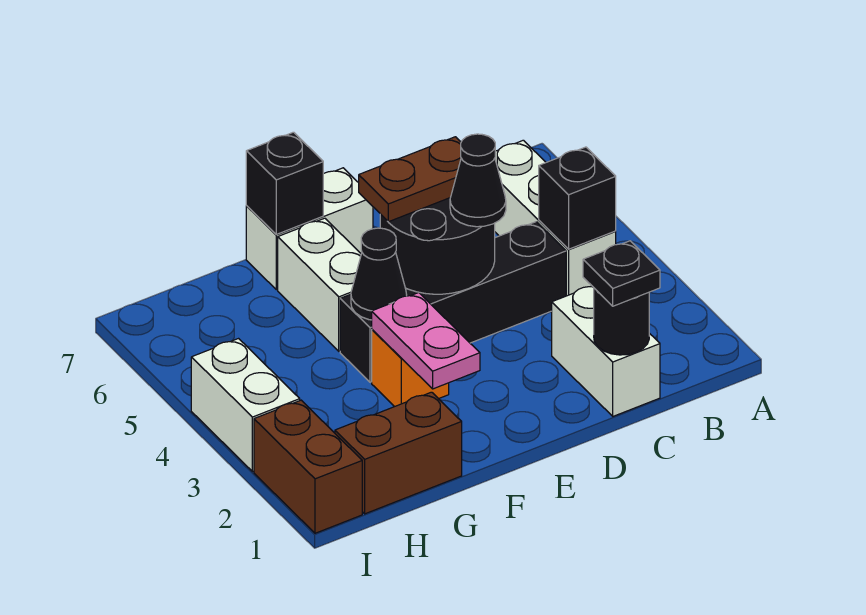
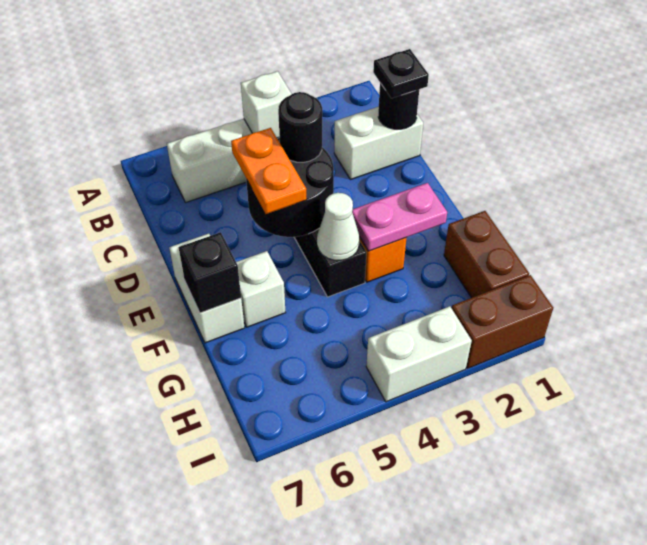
black 1x1 brick [539,147,616,249] -> white 1x1 brick [241,71,292,138]
black 1x1 cone [450,134,506,227] -> black 1x1 round brick [278,92,322,162]
brown 1x2 plate [359,137,461,222] -> orange 1x2 plate [231,128,307,214]
black 1x1 cone [351,228,407,320] -> white 1x1 cone [317,193,359,260]
white 1x2 brick [278,218,361,351] -> white 1x1 brick [236,251,286,327]

